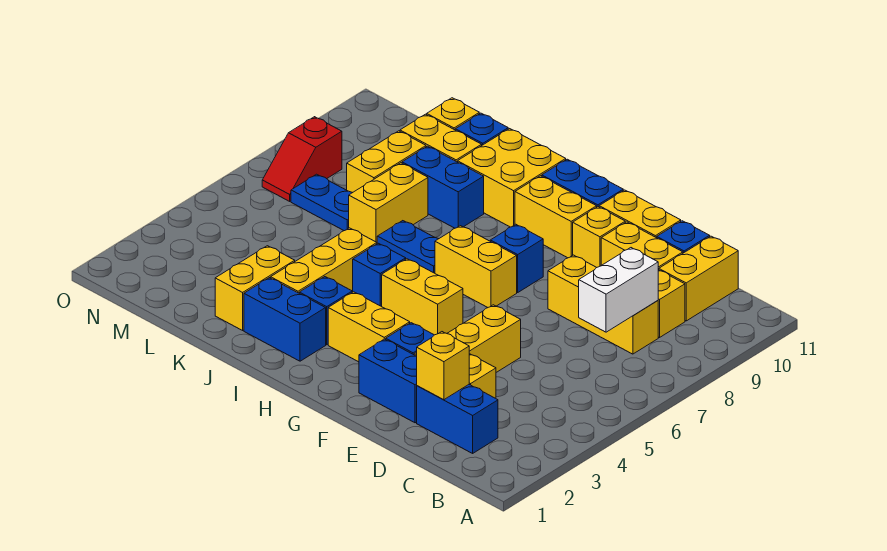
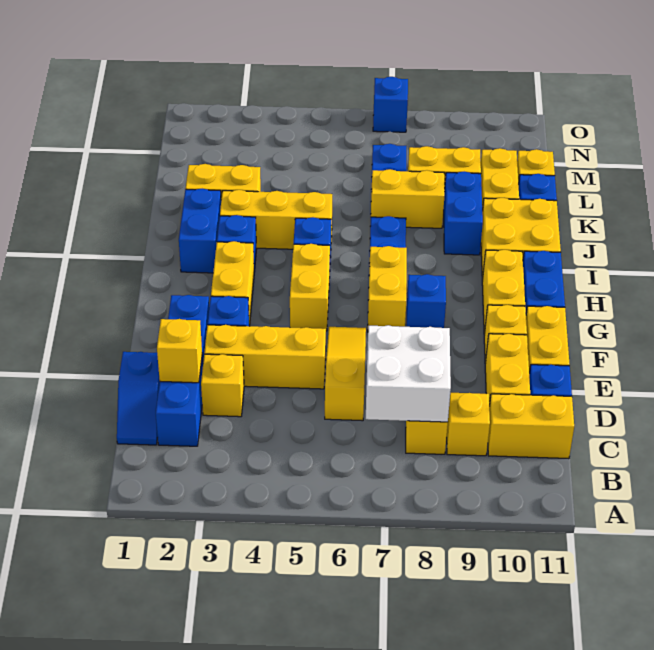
none -> blue 1x2 slope [117,352,160,445]
white 1x2 brick [579,248,658,332] -> white 2x2 brick [366,325,451,422]
none -> yellow 1x3 slope [325,327,366,421]
red 1x2 slope [262,117,342,201] -> none
none -> blue 1x1 brick [373,77,408,132]

